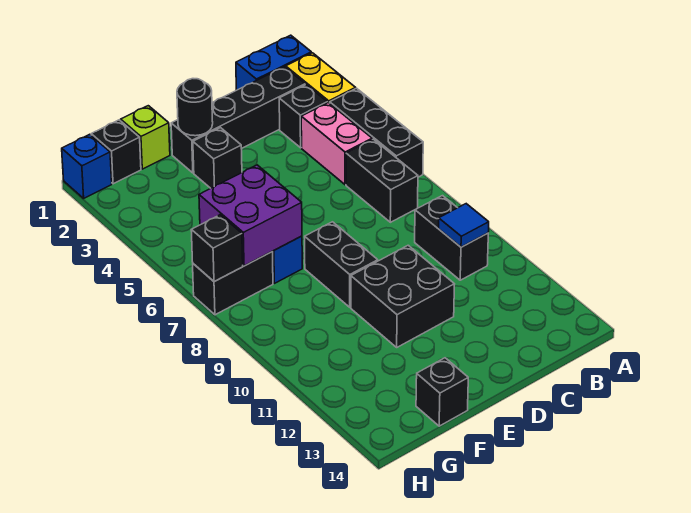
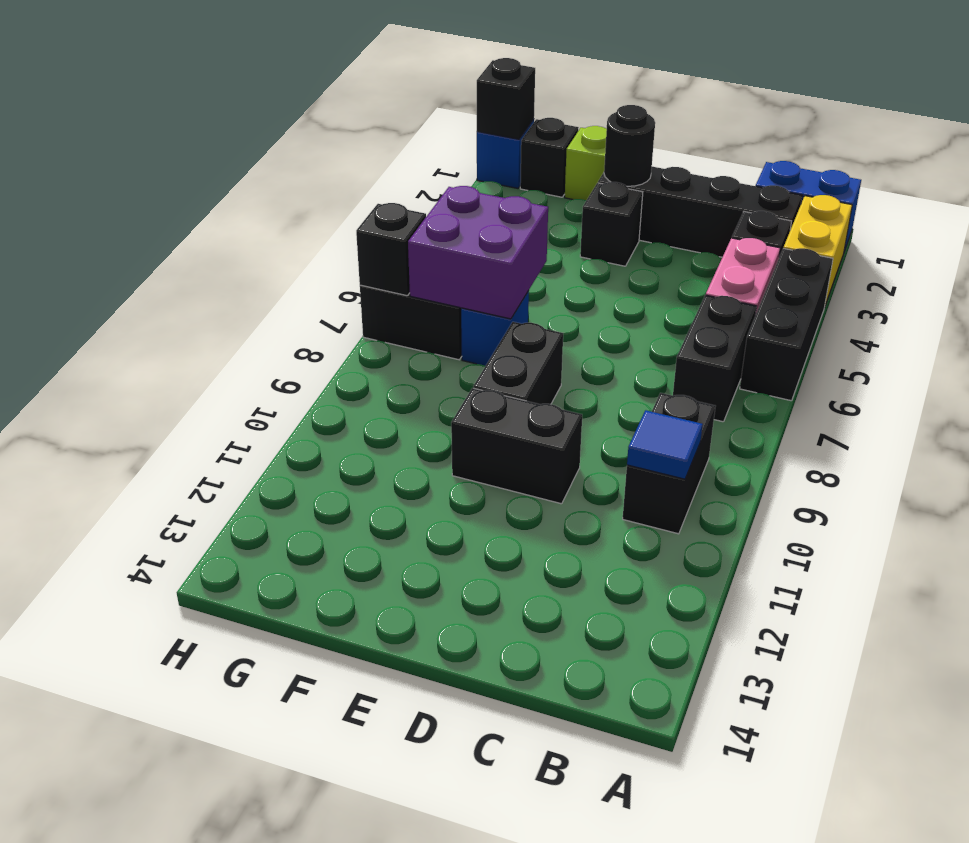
black 2x2 brick [351,245,454,347] -> black 1x2 brick [451,388,582,504]
black 1x1 brick [416,358,468,426] -> black 1x1 brick moved to [477,58,535,139]

